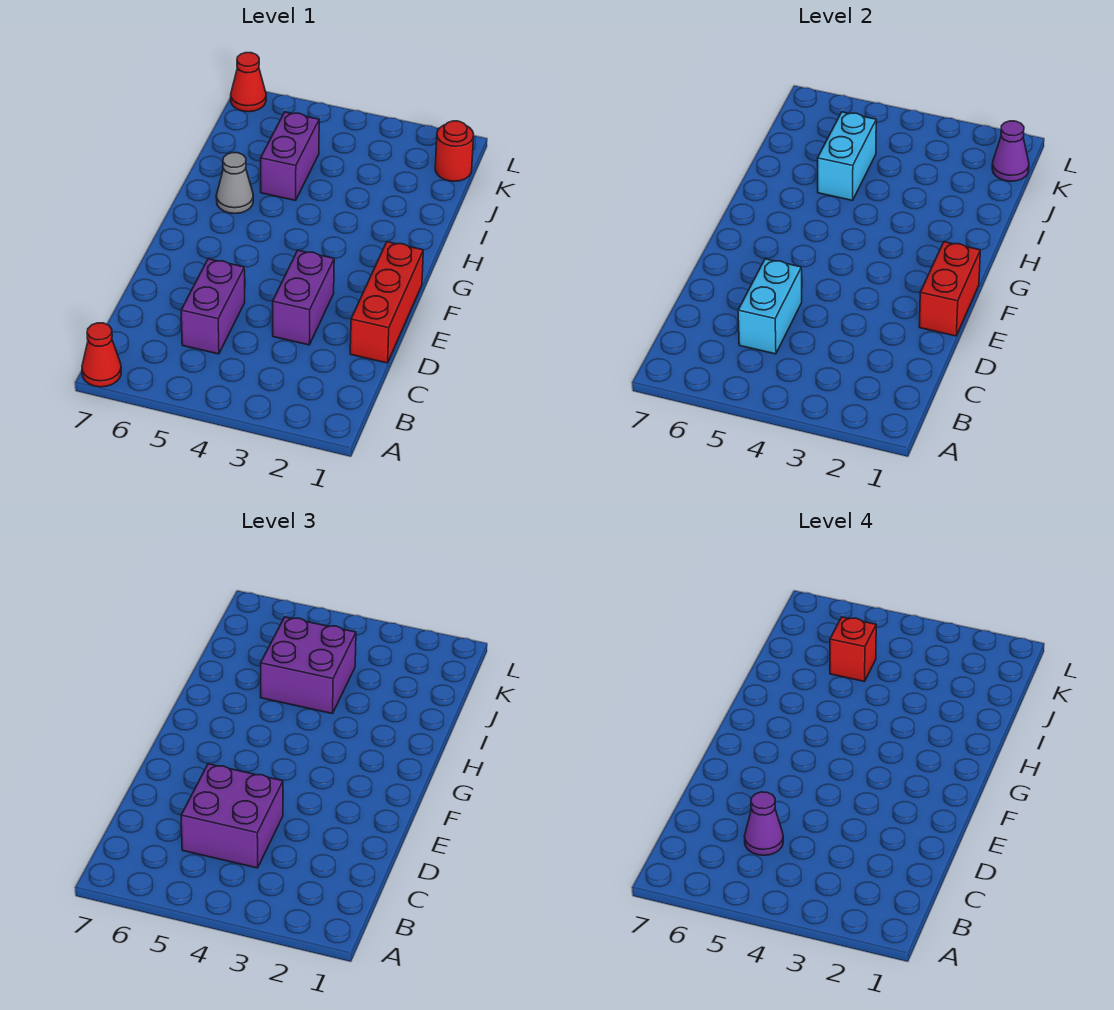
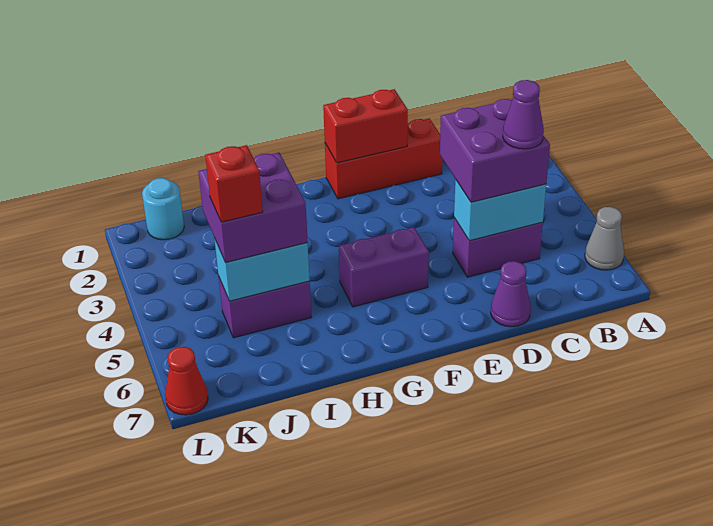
red 1x1 cone [82,323,121,387] -> none
purple 1x2 brick [273,250,334,345] -> purple 1x2 brick moved to [339,227,429,307]
grey 1x1 cone [216,153,253,214] -> grey 1x1 cone moved to [585,207,624,270]
red 1x1 round brick [435,121,474,181] -> cyan 1x1 round brick [142,178,184,240]
purple 1x1 cone [992,121,1029,181] -> purple 1x1 cone moved to [491,261,531,327]

